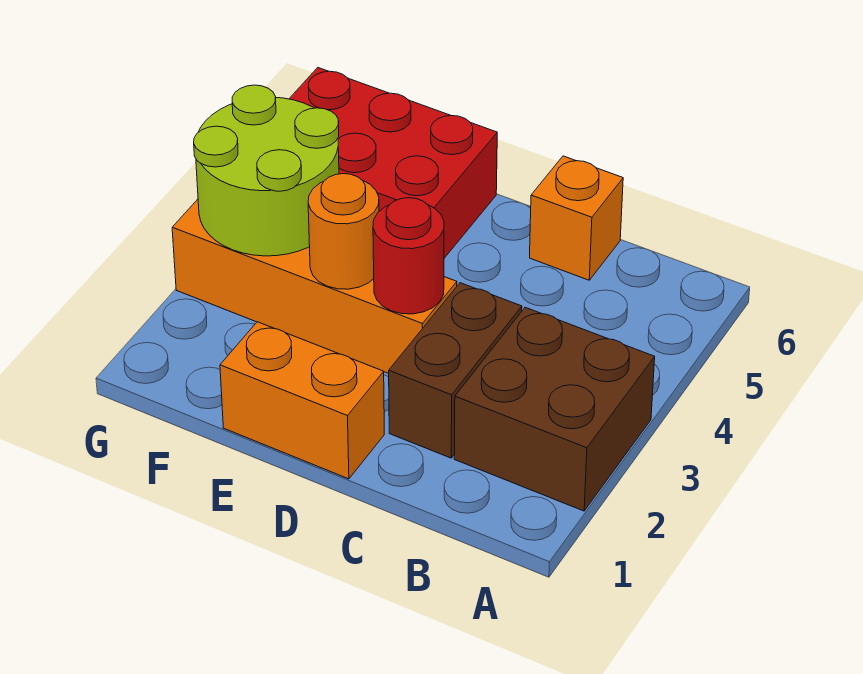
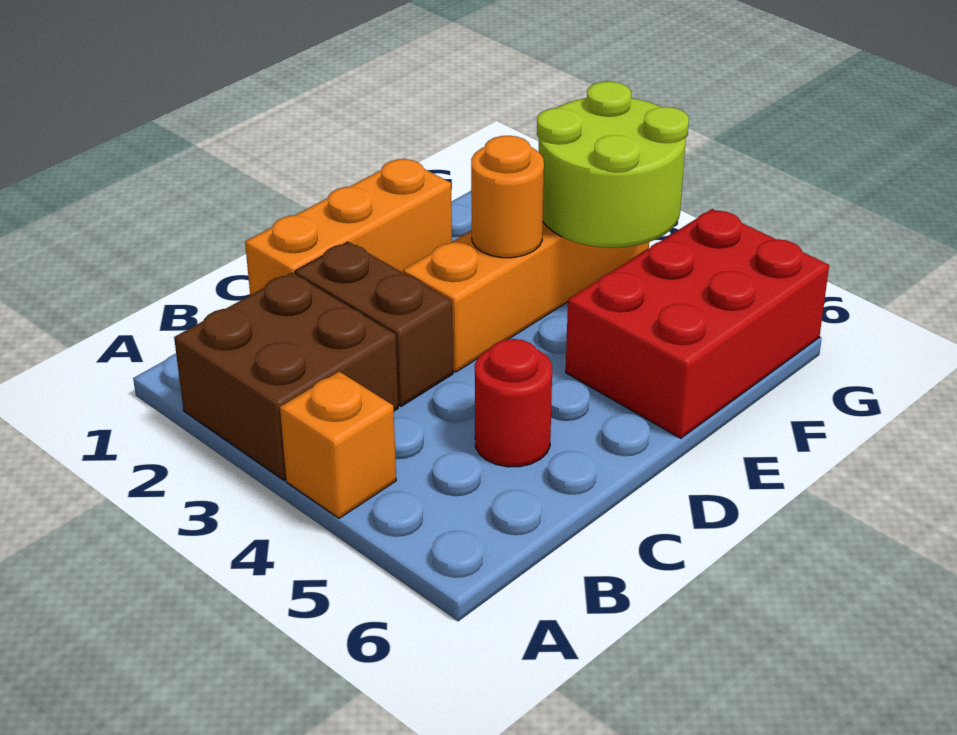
orange 1x1 brick [530,156,623,280] -> orange 1x1 brick moved to [280,372,396,518]
orange 1x2 brick [220,322,384,479] -> orange 1x3 brick [245,158,452,295]
red 1x1 round brick [373,198,444,314] -> red 1x1 round brick moved to [475,339,552,467]

